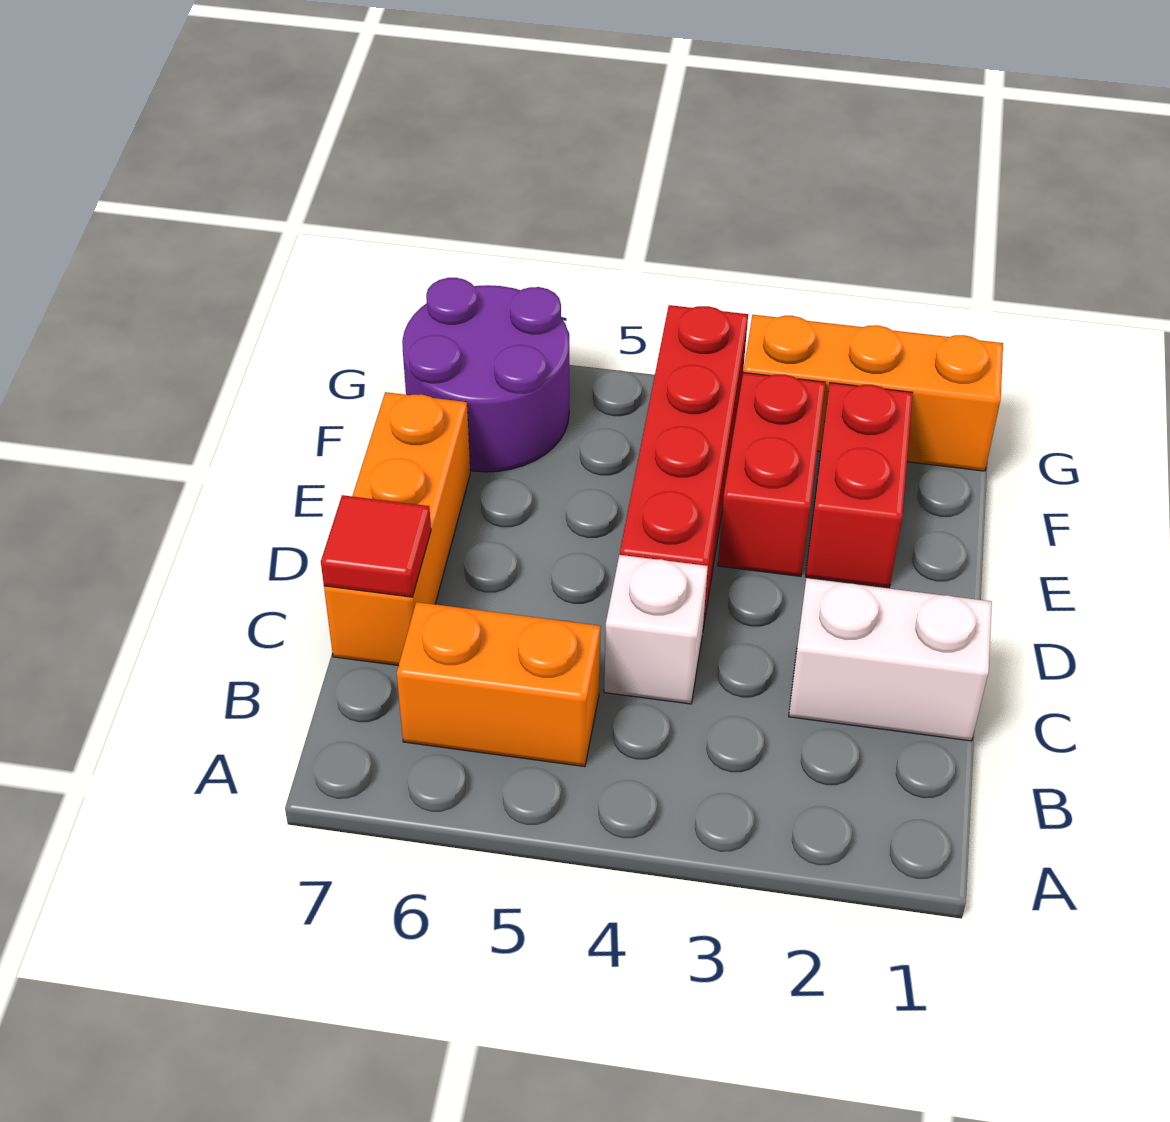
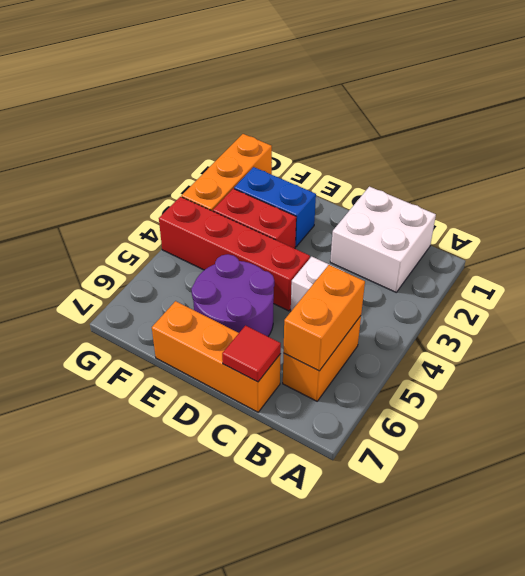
none -> orange 1x2 brick [283,265,365,371]
white 1x2 brick [789,578,992,741] -> white 2x2 brick [330,187,436,292]
red 1x2 brick [806,383,913,587] -> blue 1x2 brick [234,167,316,247]
purple 2x2 round brick [402,278,569,472] -> purple 2x2 round brick moved to [191,254,274,336]

